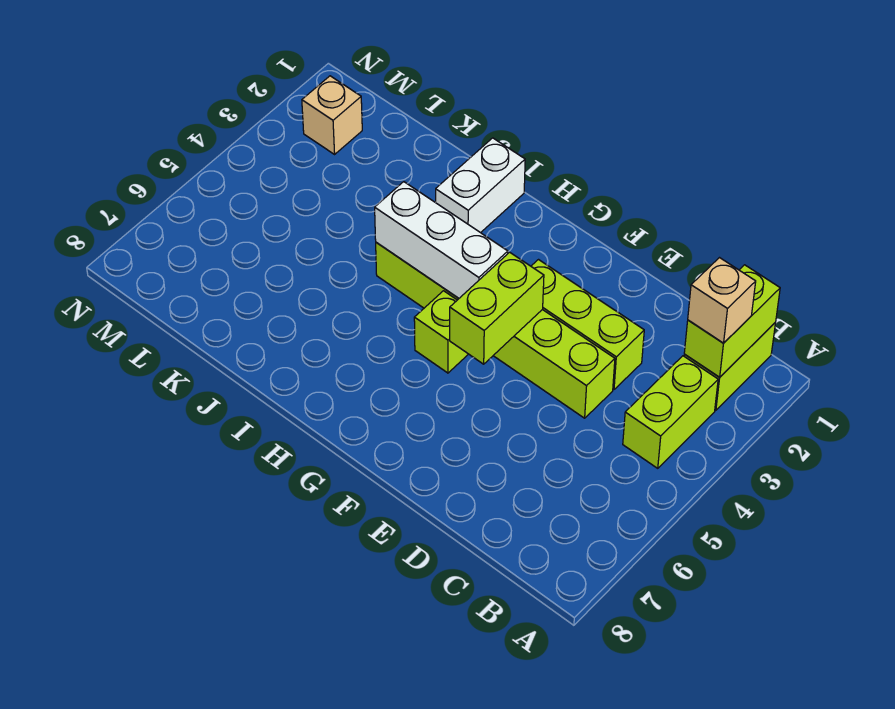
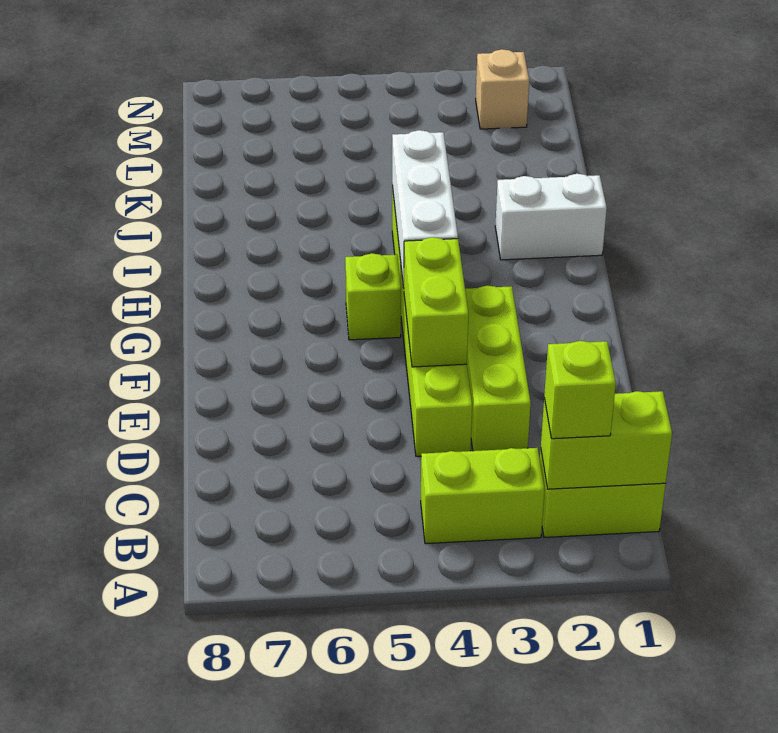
tan 1x1 brick [688,258,756,343] -> lime 1x1 brick [544,341,616,439]
lime 1x2 brick [450,252,544,364] -> lime 1x2 brick turned to [404,237,469,367]

